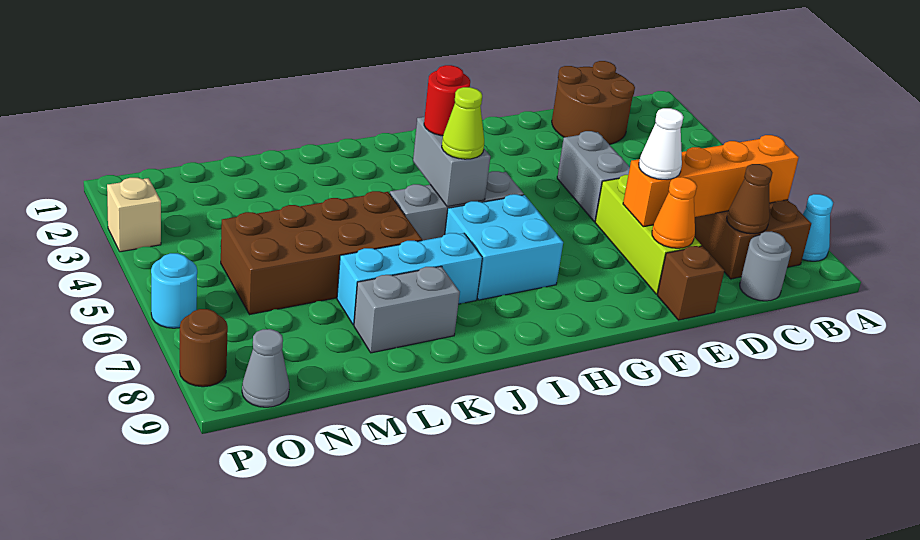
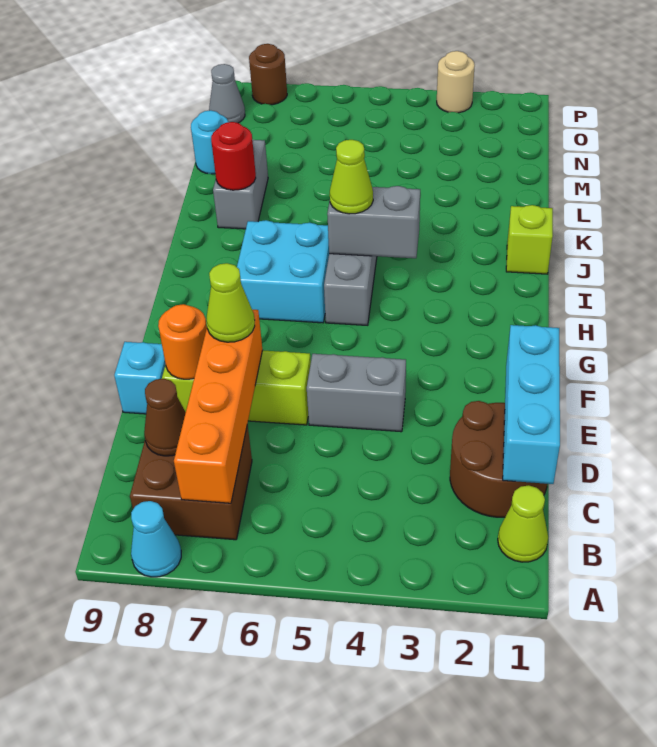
none -> lime 1x1 cone [498,485,548,562]
grey 1x1 round brick [740,231,791,301] -> none
white 1x1 cone [639,108,683,180] -> lime 1x1 cone [206,263,255,342]
orange 1x1 cone [652,177,697,248] -> orange 1x1 round brick [158,304,207,379]
brown 1x1 brick [657,246,724,320] -> cyan 1x1 brick [114,342,166,414]
red 1x1 round brick [424,65,470,136] -> red 1x1 round brick moved to [211,122,256,190]
none -> lime 1x1 brick [506,205,553,274]
cyan 1x3 brick [337,233,482,325] -> cyan 1x3 brick moved to [503,325,560,484]
brown 2x4 brick [221,191,422,315] -> none
tan 1x1 brick [107,178,161,252] -> tan 1x1 round brick [437,51,475,113]
cyan 1x1 round brick [151,253,197,328] -> cyan 1x1 round brick moved to [191,110,228,174]

